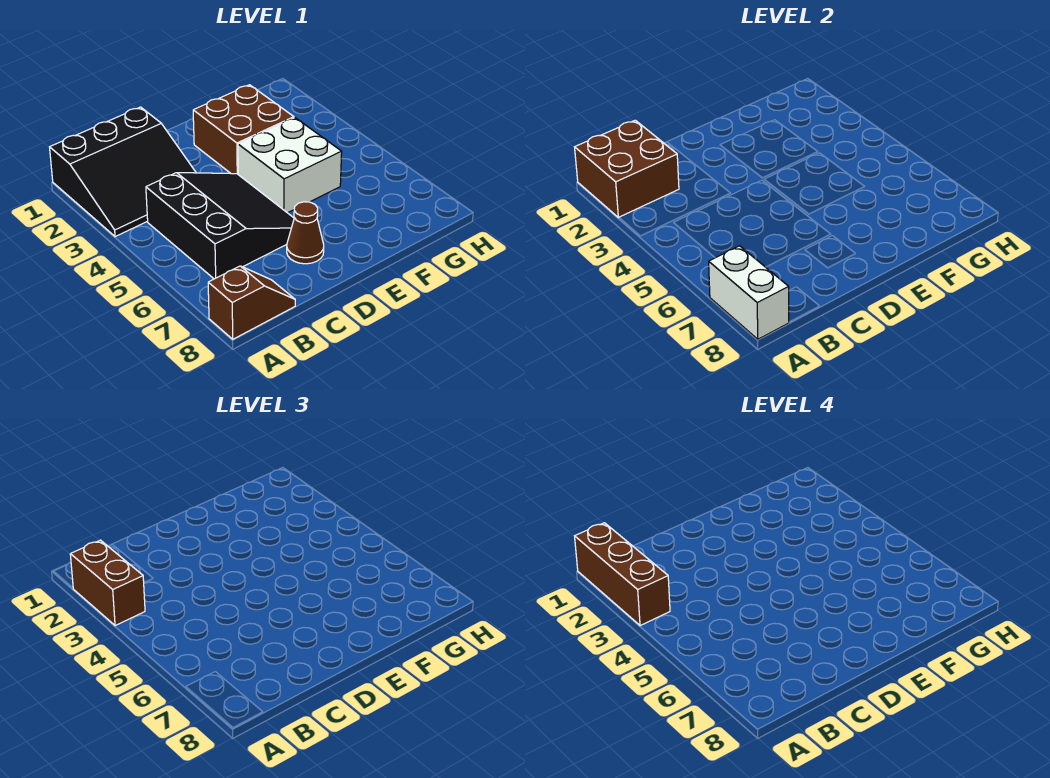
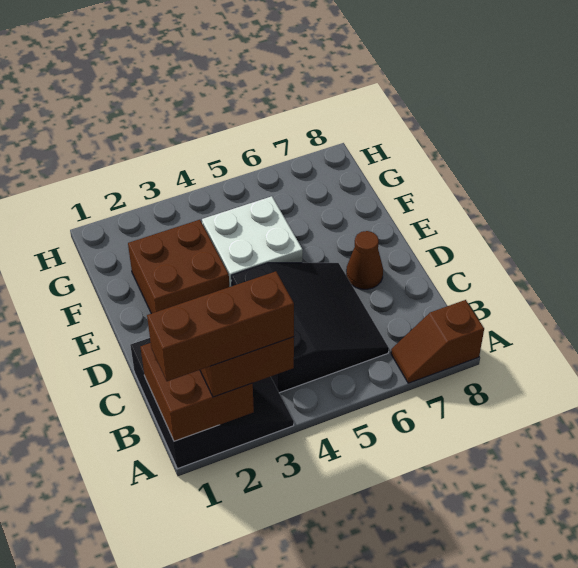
white 1x2 brick [709,246,789,339] -> none
brown 1x2 slope [208,266,295,339] -> brown 1x2 slope turned to [391,300,484,383]
black 3x3 slope [146,173,294,279] -> black 3x3 slope turned to [231,262,389,393]

